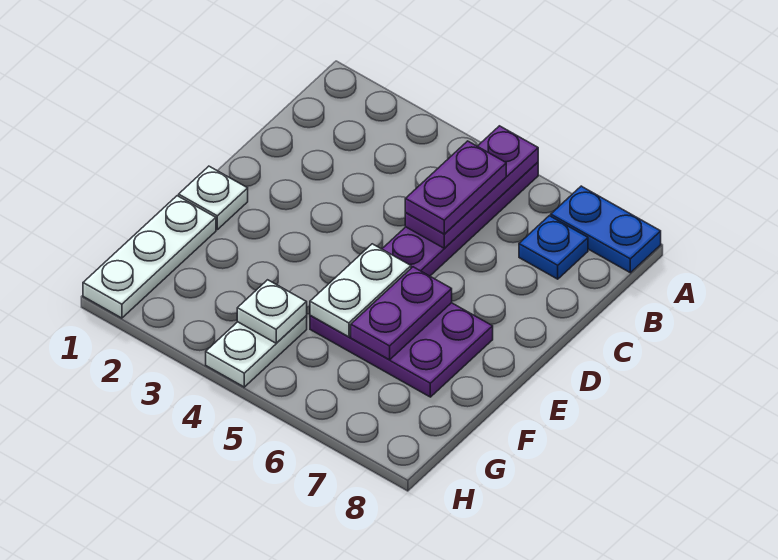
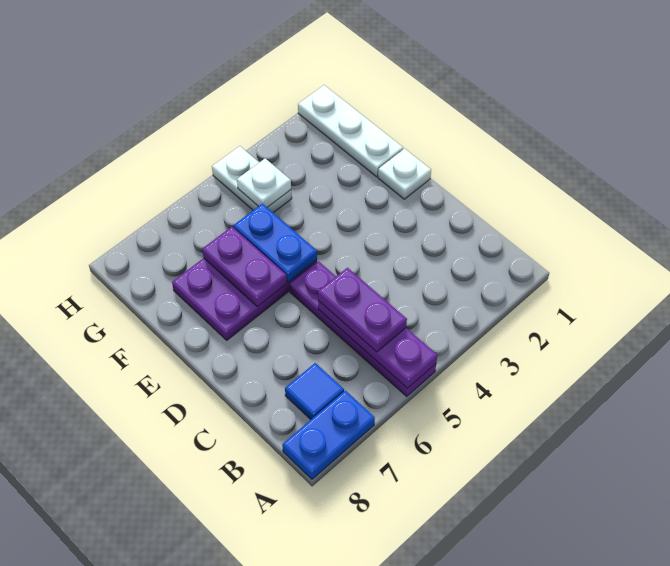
blue 1x1 plate [519,216,588,279] -> blue 1x1 tile [285,363,344,420]
white 1x2 plate [310,244,411,337] -> blue 1x2 plate [233,204,317,282]

